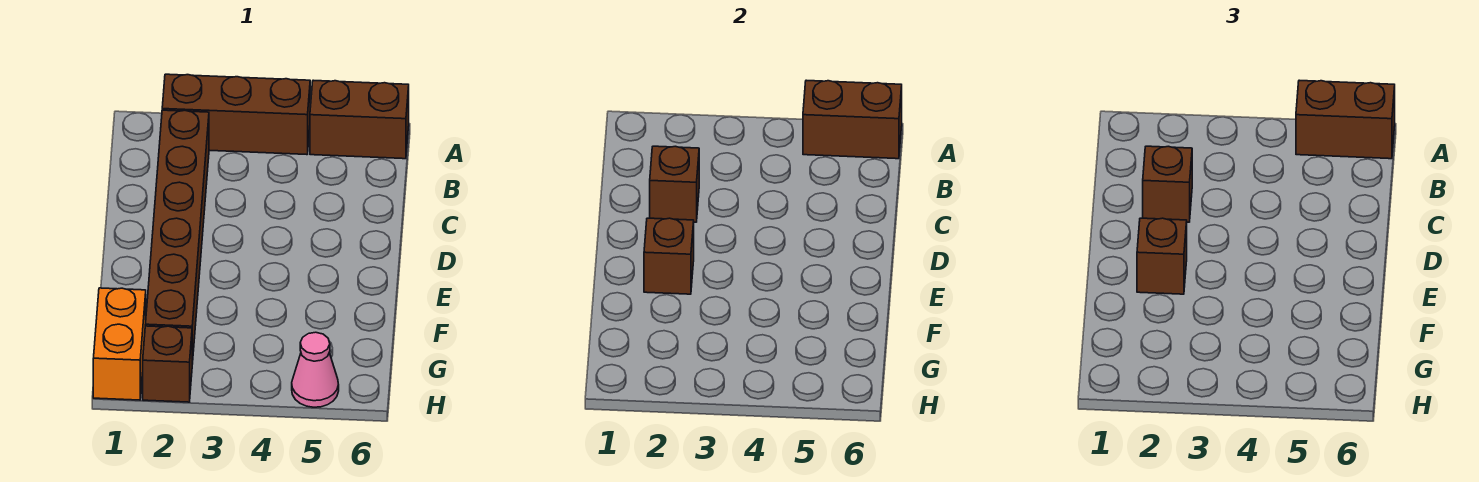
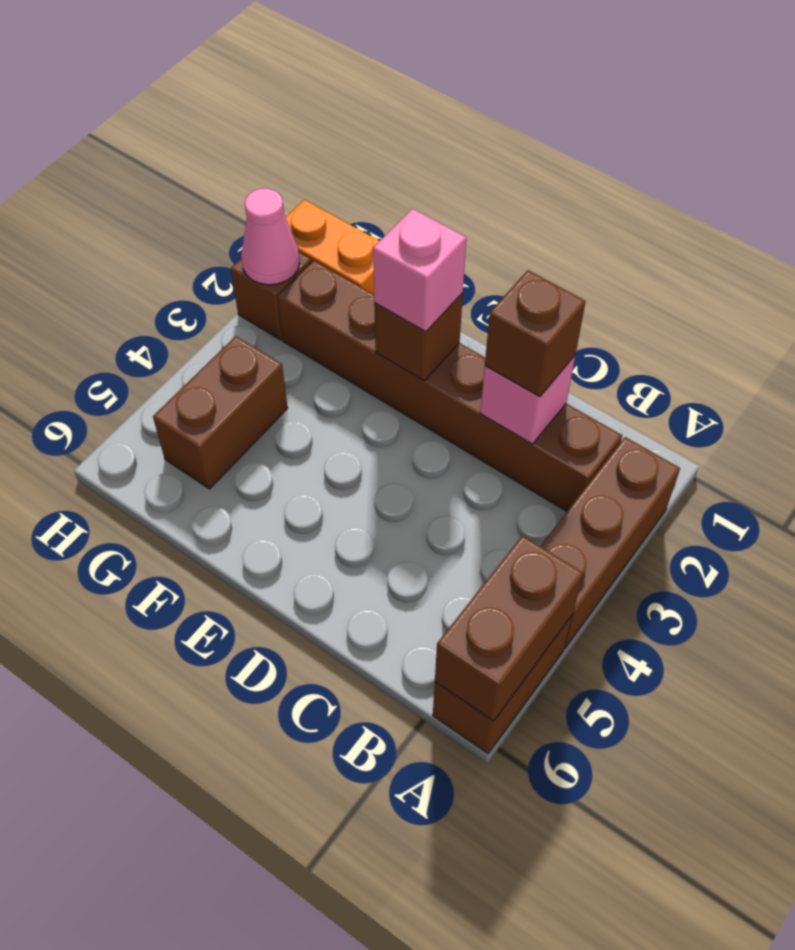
brown 1x2 brick [1296,80,1395,159] -> brown 1x2 brick moved to [153,336,287,489]
brown 1x1 brick [650,146,699,222] -> pink 1x1 brick [480,356,575,444]
brown 1x1 brick [1137,218,1187,294] -> pink 1x1 brick [373,209,466,332]
pink 1x1 cone [292,332,339,407] -> pink 1x1 cone moved to [241,188,300,285]

